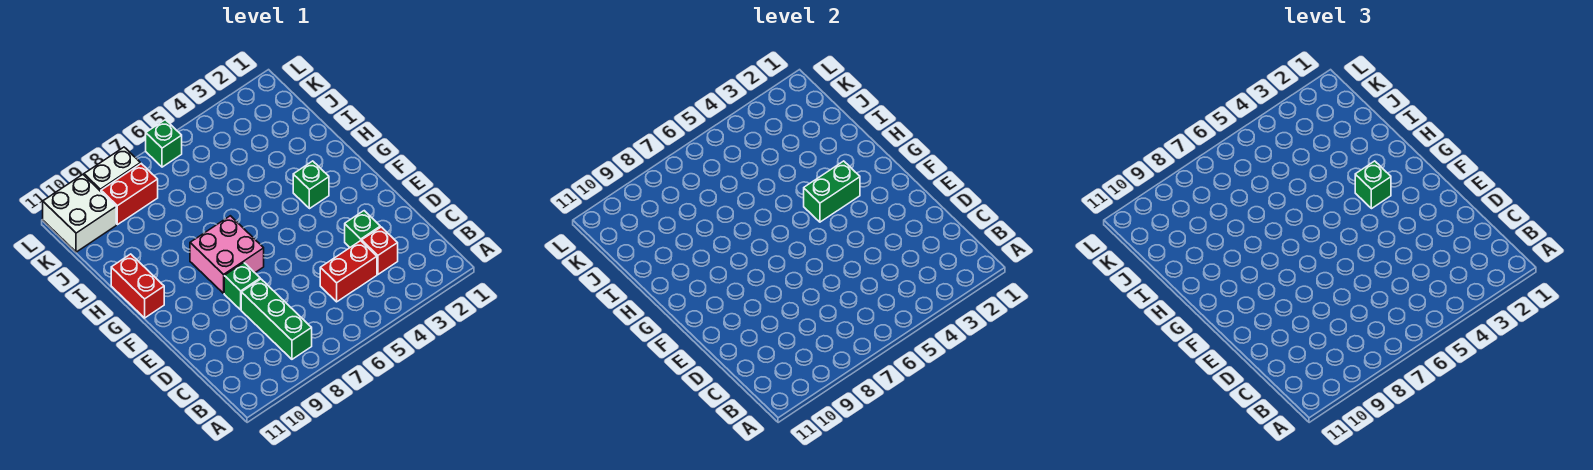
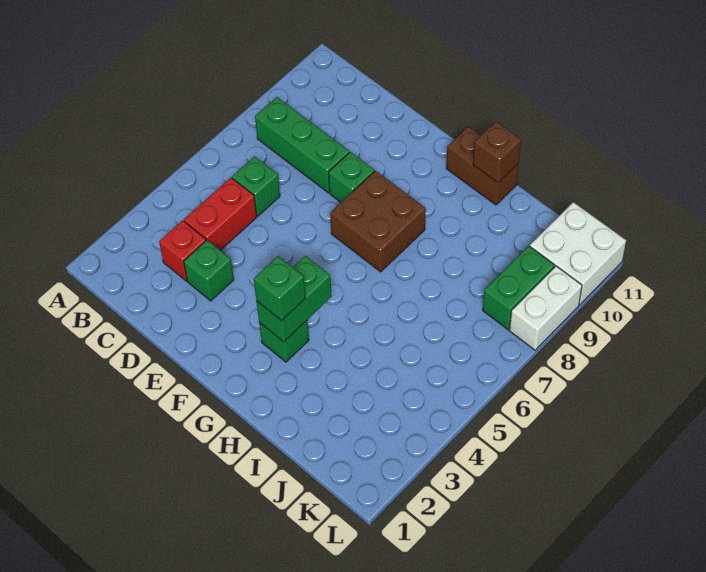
pink 2x2 brick [190,216,264,293] -> brown 2x2 brick [330,171,426,272]
red 1x2 brick [111,254,164,318] -> brown 1x2 brick [446,127,519,205]
none -> brown 1x1 brick [473,122,521,183]
red 1x2 brick [101,164,158,225] -> green 1x2 brick [483,246,555,330]
green 1x1 brick [146,120,182,167] -> green 1x1 brick moved to [232,156,280,216]

